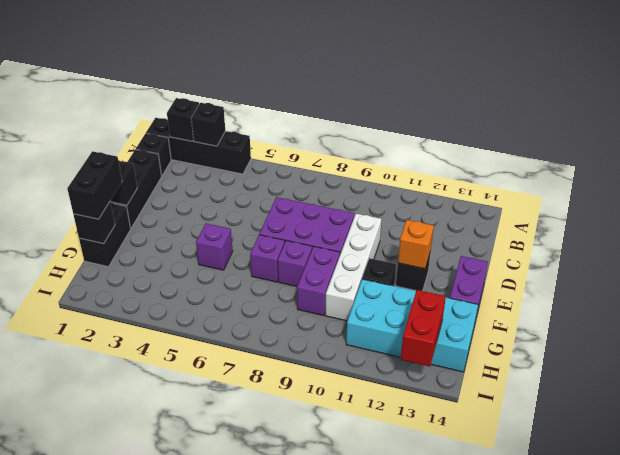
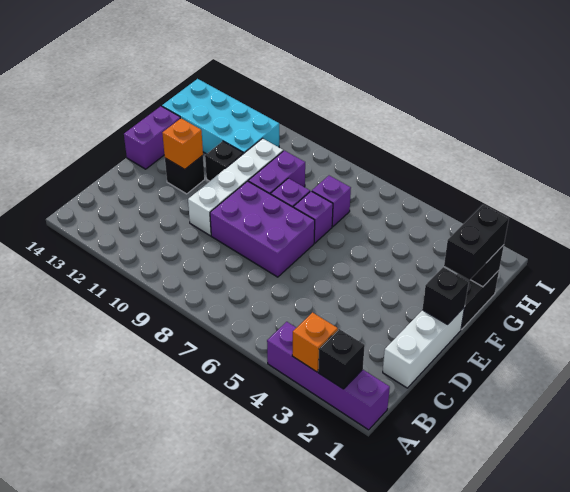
black 1x4 brick [146,118,251,174] -> purple 1x4 brick [267,322,390,430]
black 1x1 brick [191,103,225,146] -> orange 1x1 brick [292,313,338,372]
black 1x1 brick [136,133,171,176] -> none
black 1x3 brick [111,149,162,228] -> white 1x3 brick [383,307,465,388]
purple 1x1 brick [196,223,233,270] -> purple 1x1 brick moved to [312,176,351,227]
red 1x2 brick [401,290,446,366] -> none

